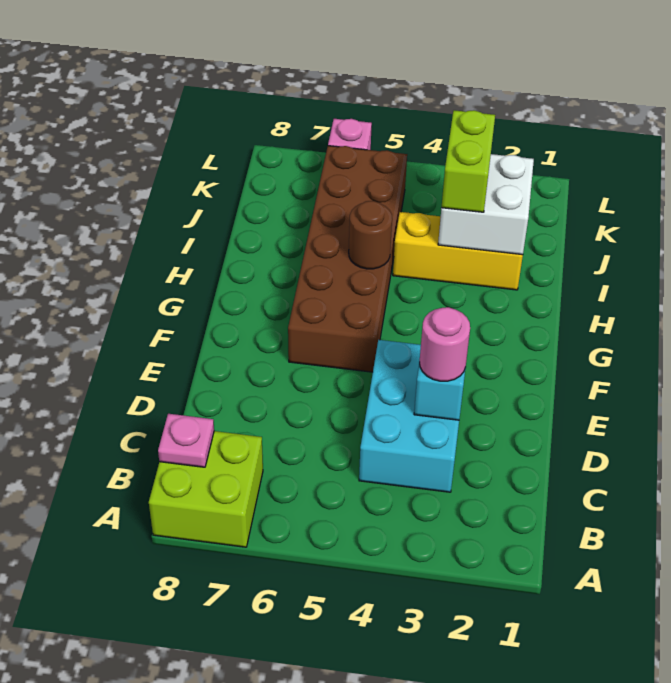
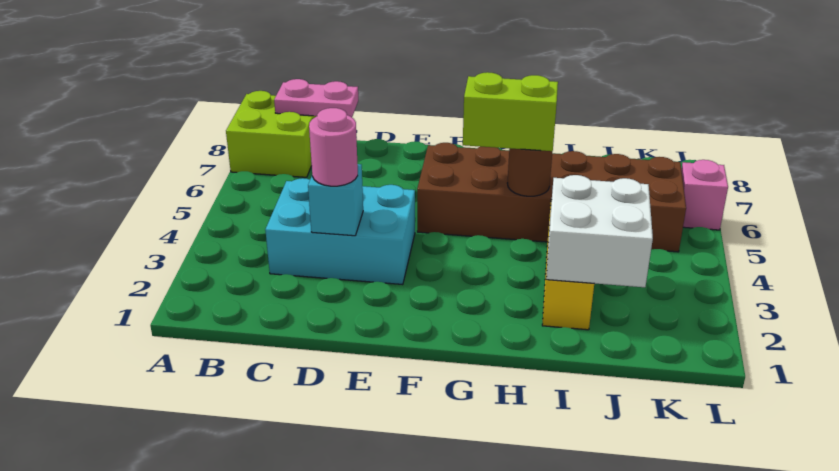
pink 1x1 plate [158,414,214,467] -> pink 1x2 plate [274,79,358,117]
lime 1x2 brick [441,110,495,212] -> lime 1x2 brick moved to [463,72,558,151]

